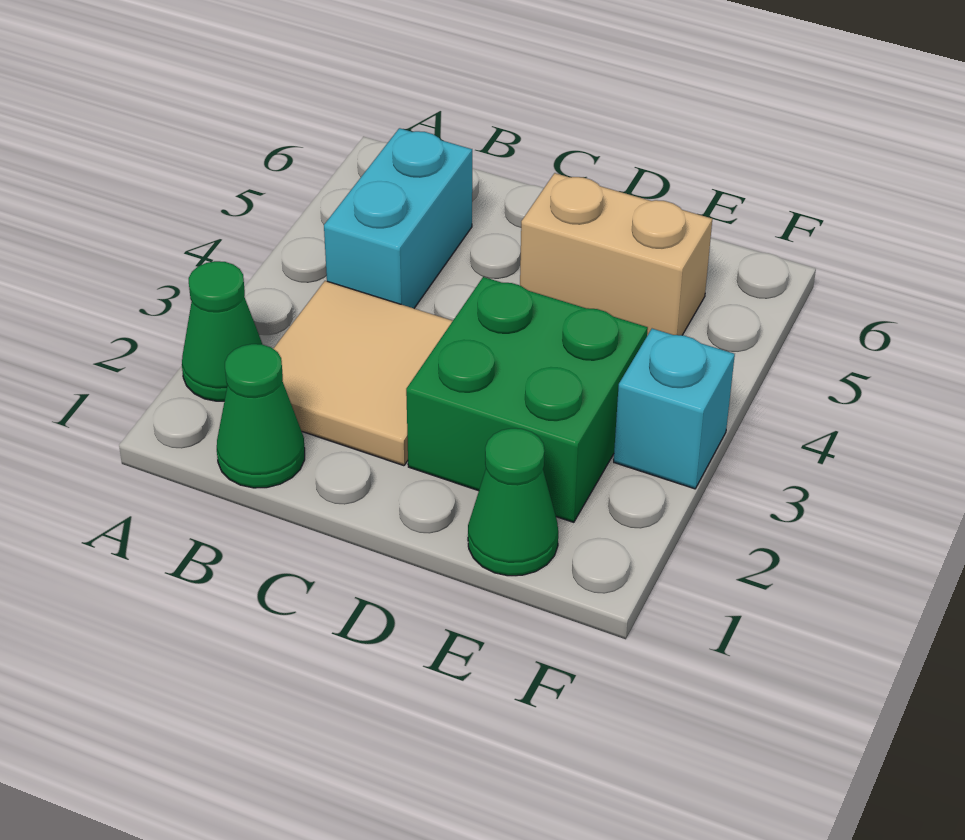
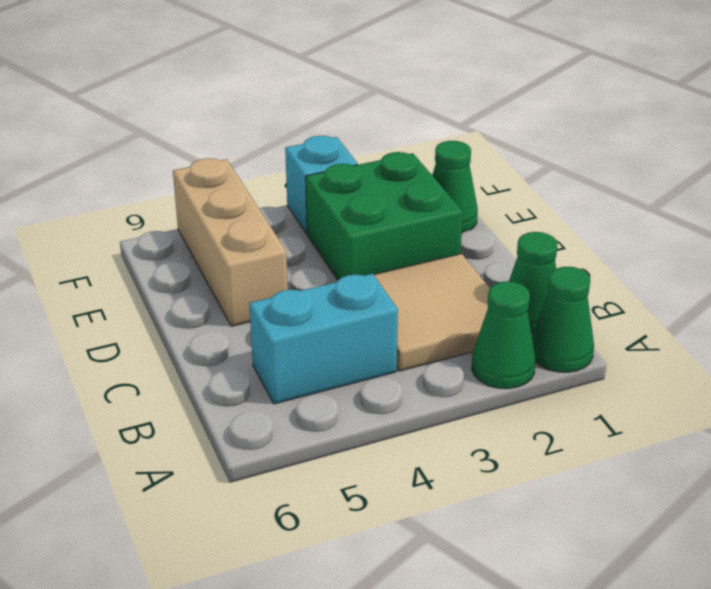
none -> green 1x1 cone [532,267,594,372]
tan 1x2 brick [520,173,712,336] -> tan 1x3 brick [173,158,288,326]

